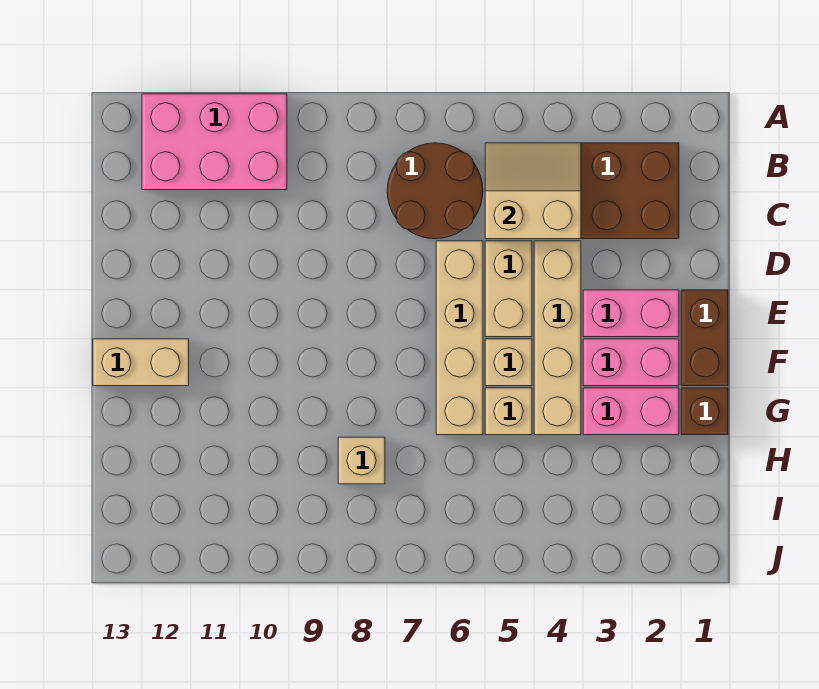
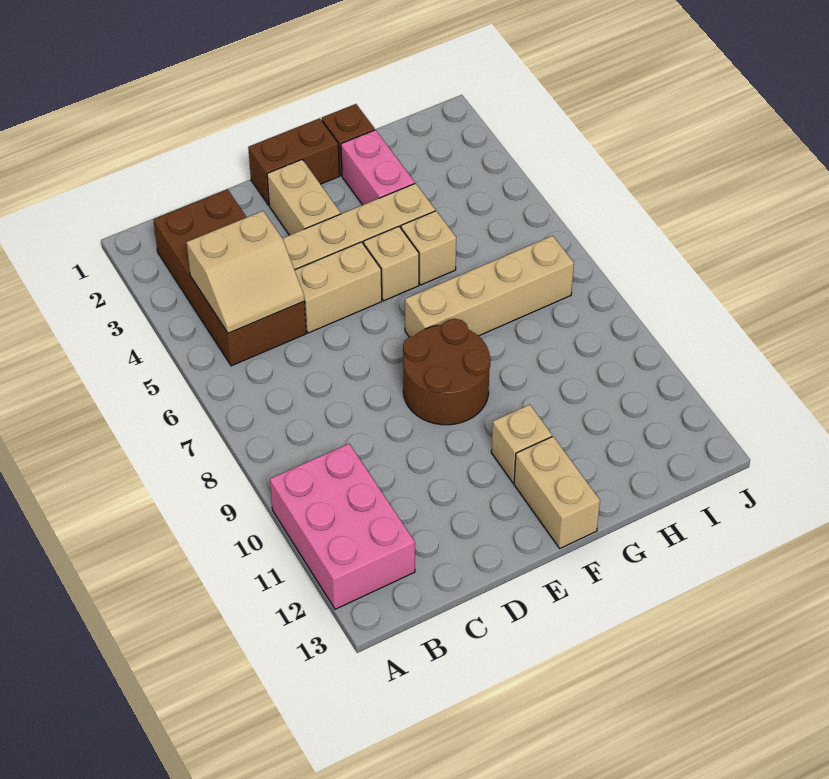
tan 2x2 slope [485,143,581,239] -> tan 2x2 slope turned to [187,211,304,333]
brown 2x2 round brick [387,143,483,239] -> brown 2x2 round brick moved to [403,319,491,425]
tan 1x4 brick [436,241,483,435] -> tan 1x4 brick moved to [405,236,574,337]
pink 1x2 brick [583,290,679,337] -> tan 1x2 brick [267,159,341,235]
pink 1x2 brick [583,339,679,386] -> none
tan 1x1 brick [338,437,385,484] -> tan 1x1 brick moved to [491,405,552,483]

